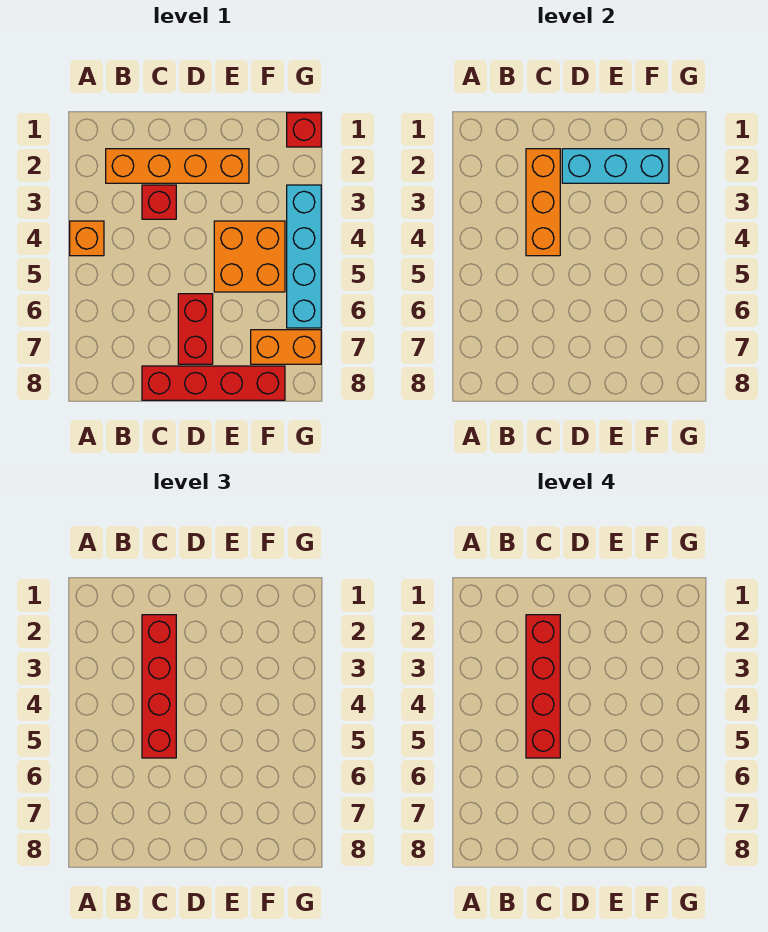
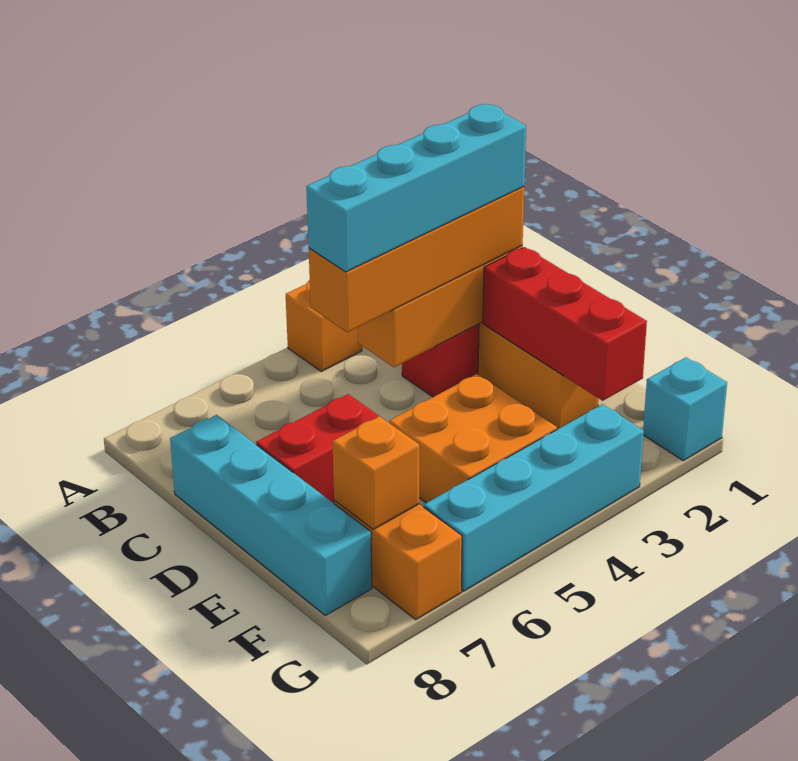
red 1x4 brick [142,615,176,758] -> orange 1x4 brick [309,187,524,332]
red 1x4 brick [526,615,560,758] -> cyan 1x4 brick [306,104,526,272]
red 1x4 brick [142,366,285,400] -> cyan 1x4 brick [170,415,372,615]
cyan 1x3 brick [562,149,669,183] -> red 1x3 brick [483,247,647,401]
none -> orange 1x1 brick [332,416,419,529]
red 1x1 brick [287,113,321,147] -> cyan 1x1 brick [643,358,727,461]

